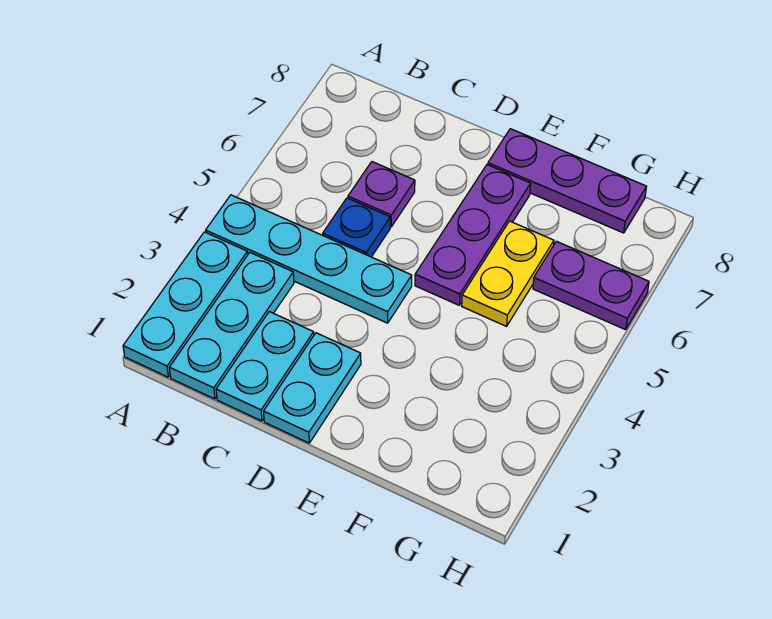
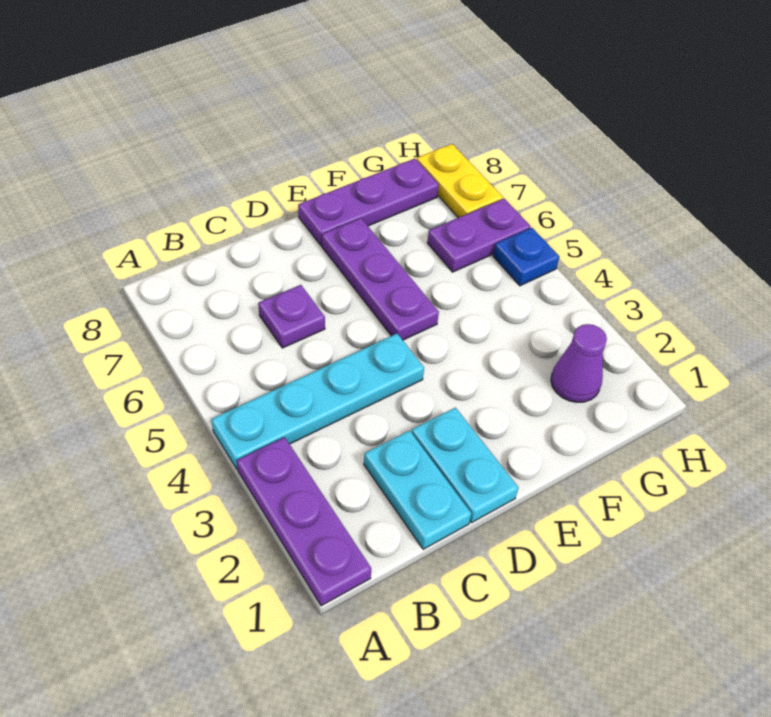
cyan 1x3 plate [123,232,248,377] -> purple 1x3 plate [237,437,371,606]
cyan 1x3 plate [169,253,294,399] -> none
blue 1x1 plate [323,198,390,257] -> blue 1x1 plate moved to [493,228,559,286]
yellow 1x2 plate [462,221,554,326] -> yellow 1x2 plate moved to [417,144,503,218]
none -> purple 1x1 cone [551,324,607,402]

